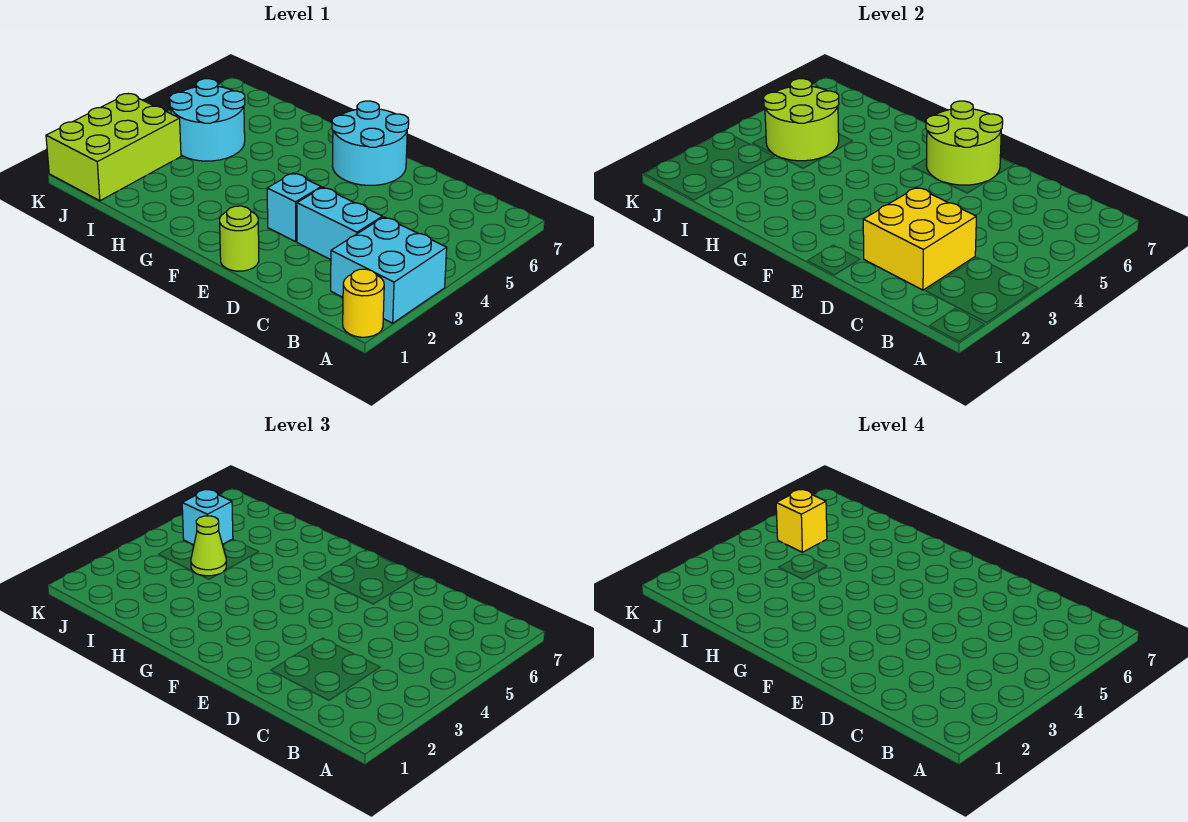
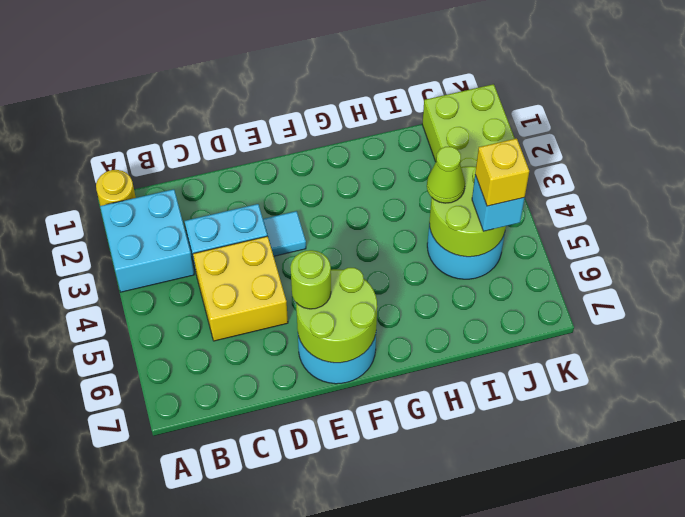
yellow 2x2 brick [863,187,976,290] -> yellow 2x2 brick moved to [193,236,288,341]
lime 1x1 round brick [220,206,259,271] -> lime 1x1 round brick moved to [290,250,331,309]
cyan 1x1 brick [267,173,321,242] -> cyan 1x1 tile [263,211,306,256]

